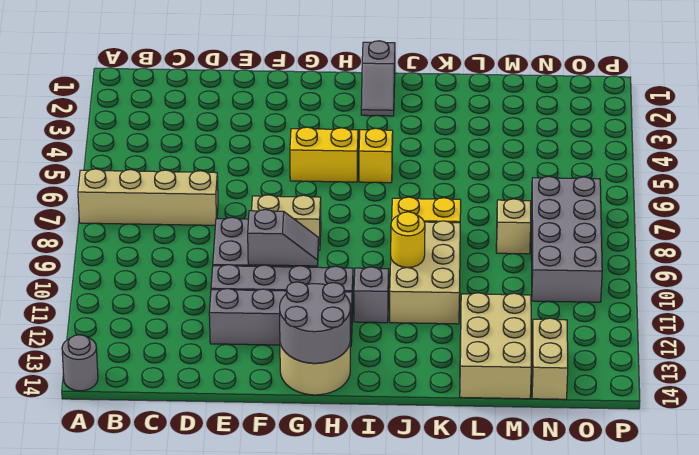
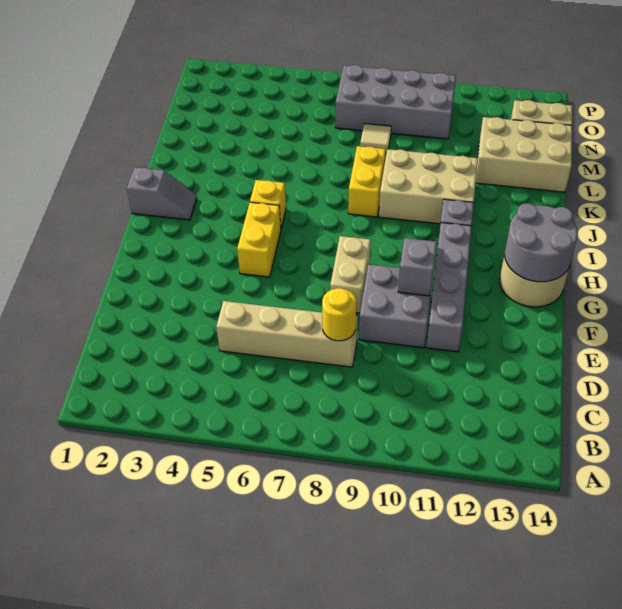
tan 1x4 brick [78,169,218,225] -> tan 1x4 brick turned to [216,301,358,367]
grey 1x1 round brick [62,335,98,391] -> none
grey 1x4 brick [209,289,352,346] -> none
yellow 1x1 round brick [391,212,425,267] -> yellow 1x1 round brick moved to [322,288,356,341]
tan 1x1 brick [496,199,531,254] -> tan 1x1 tile [360,123,391,153]

